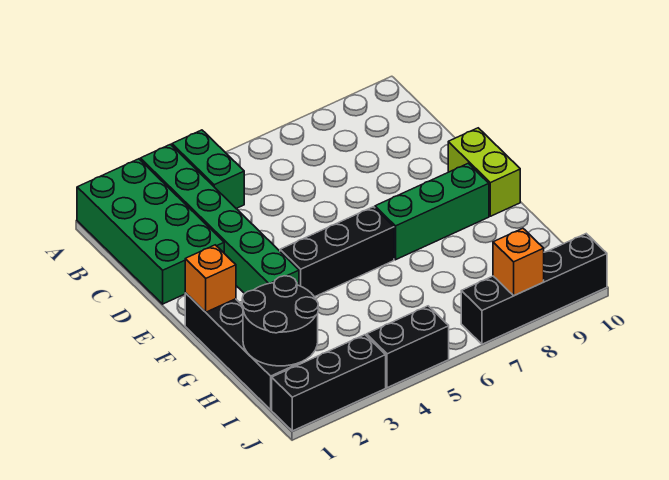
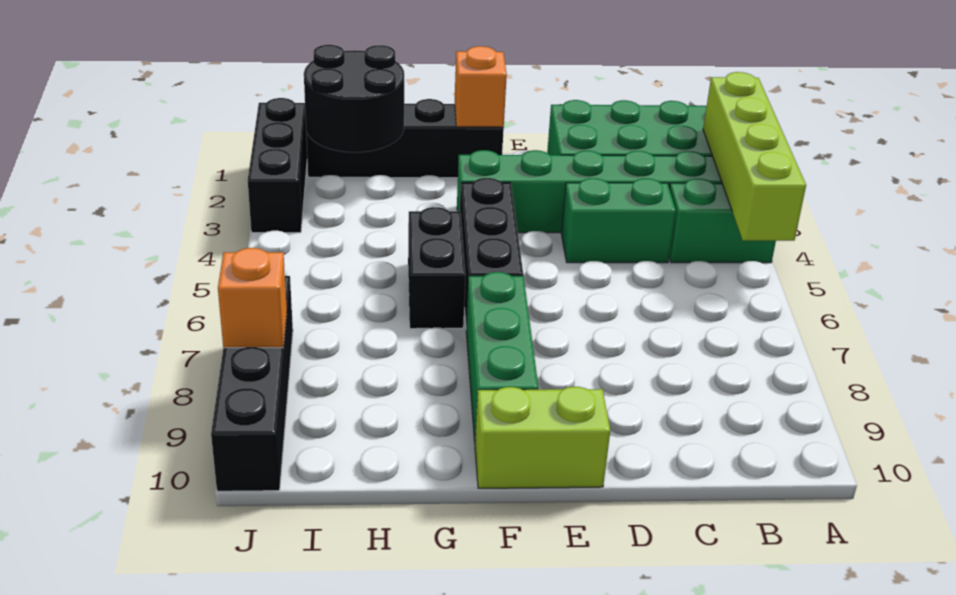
none -> lime 1x4 brick [703,72,806,241]
none -> green 1x2 brick [561,178,676,263]
black 1x2 brick [367,306,449,388] -> black 1x2 brick moved to [408,207,465,329]

